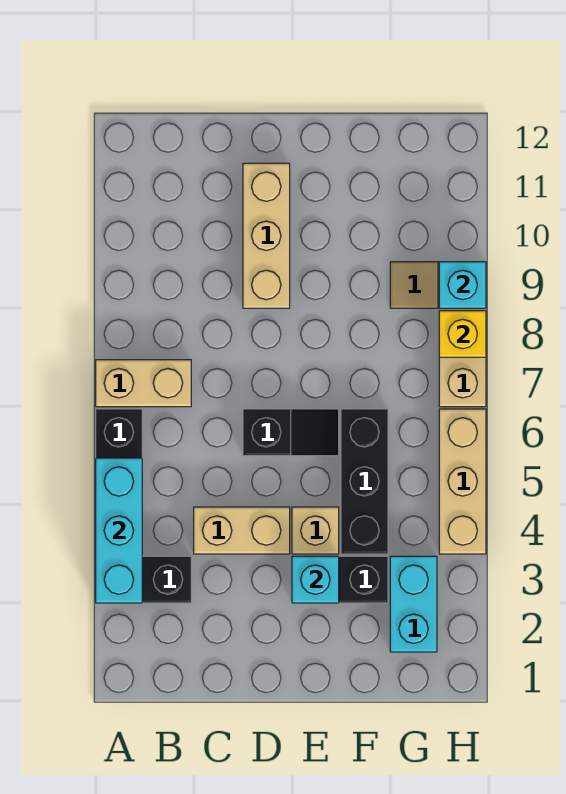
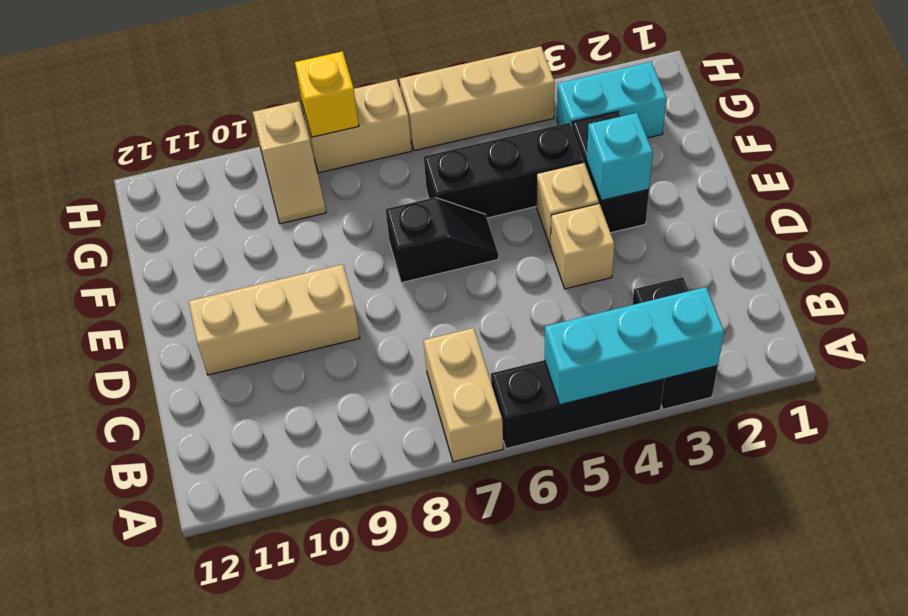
tan 1x2 brick [194,507,290,554] -> tan 1x1 brick [551,204,614,289]
black 1x2 slope [243,409,339,456] -> black 1x2 slope turned to [385,197,498,283]
cyan 1x1 brick [439,262,486,308] -> none

